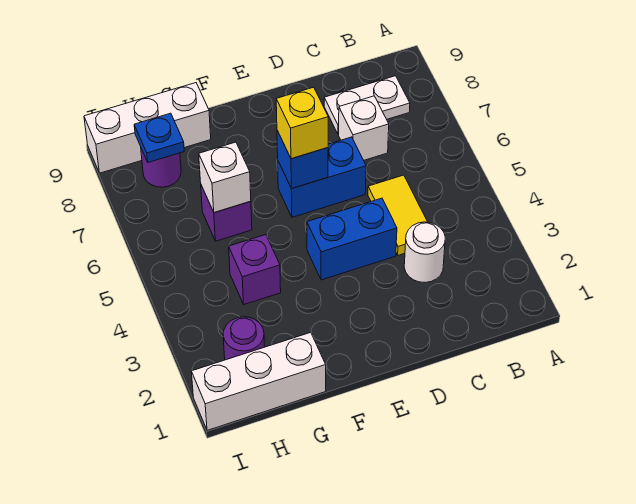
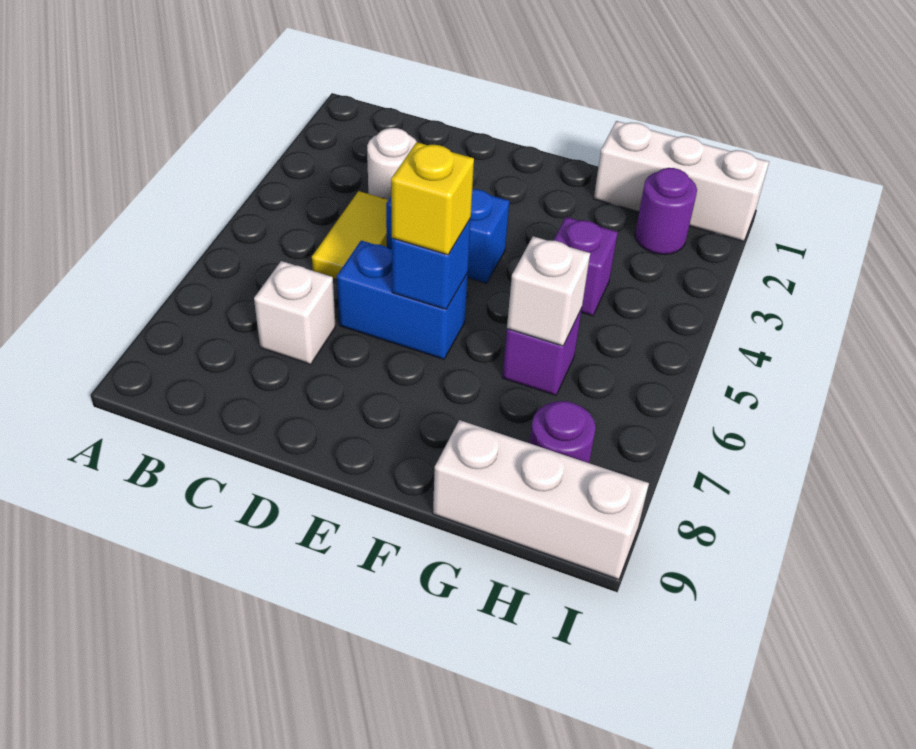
white 1x2 plate [324,76,410,134] -> none
blue 1x1 plate [134,113,184,162] -> none

